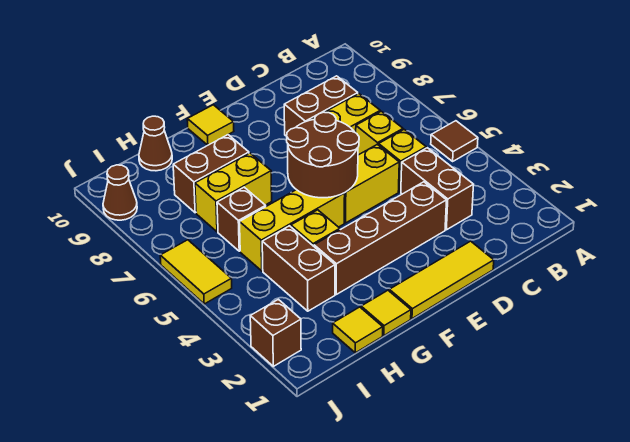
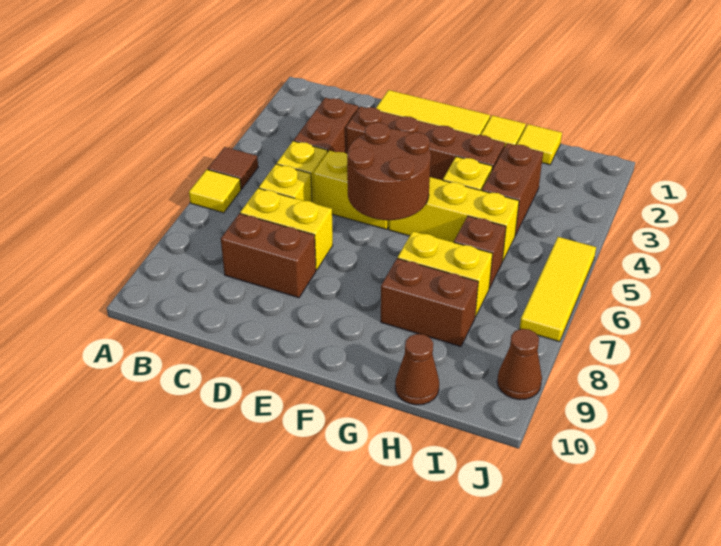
yellow 1x1 tile [187,105,234,145] -> yellow 1x1 tile moved to [189,170,241,213]
brown 1x1 brick [250,299,301,366] -> none
yellow 1x2 tile [160,240,232,304] -> yellow 1x3 tile [520,237,596,342]

